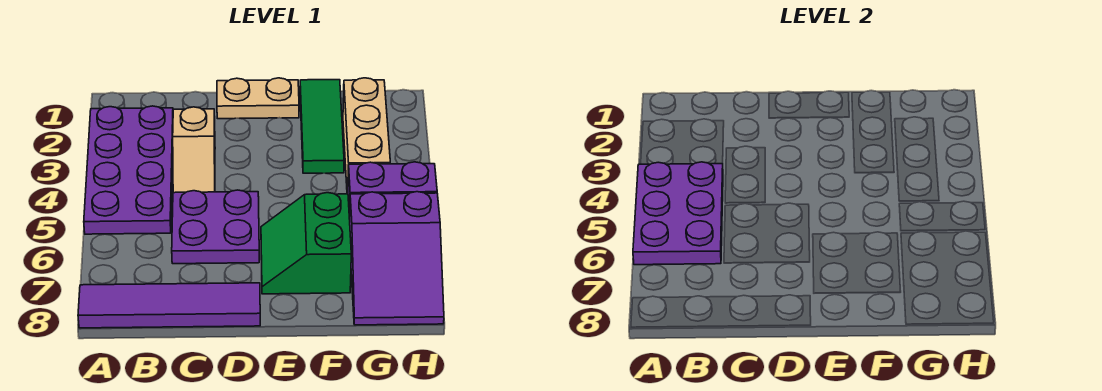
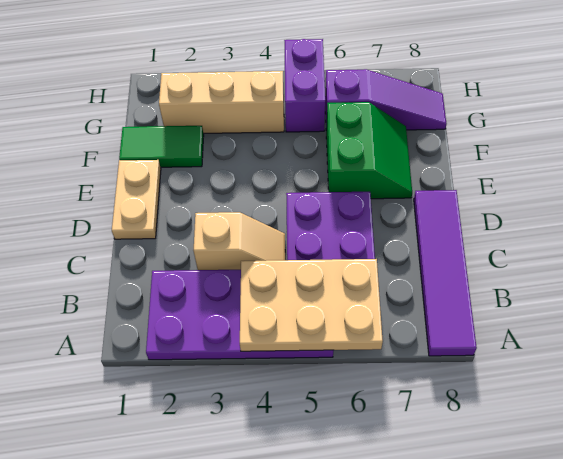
purple 2x3 plate [633,162,723,265] -> tan 2x3 plate [240,259,383,351]
green 2x2 slope [261,193,351,294] -> green 2x2 slope turned to [326,102,412,199]
green 1x3 tile [300,80,344,173] -> green 1x2 tile [119,126,204,167]
purple 2x3 slope [350,192,444,325] -> purple 1x3 slope [325,69,447,130]

